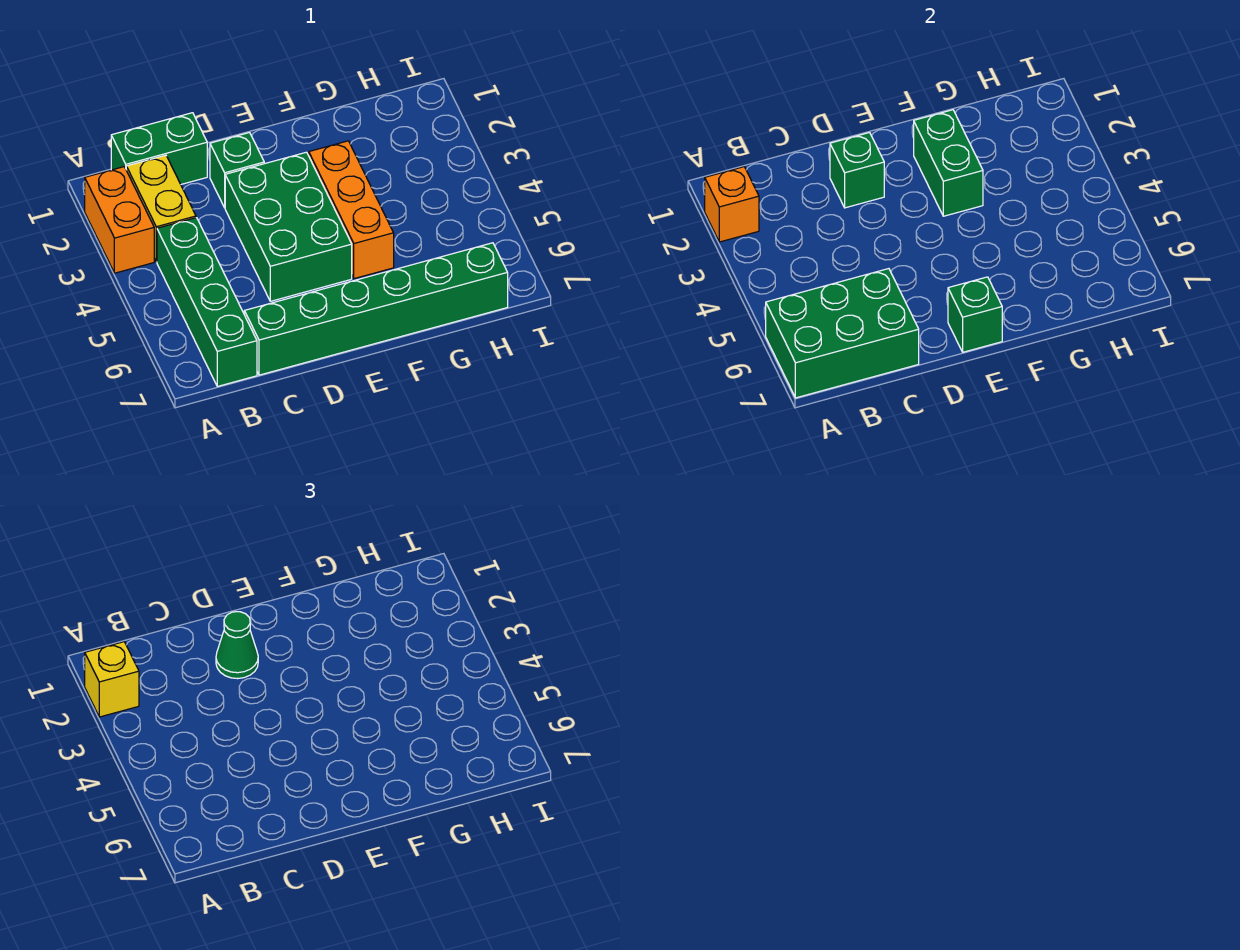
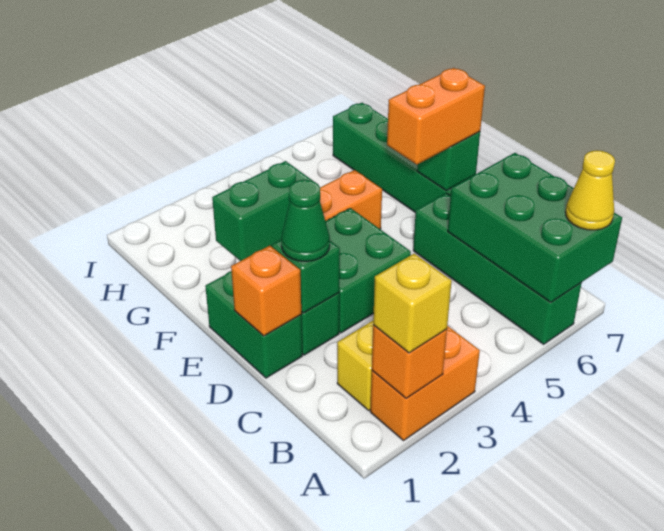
none -> yellow 1x1 cone [566,150,615,230]
green 1x2 brick [111,113,207,184] -> green 1x2 brick moved to [205,271,302,378]
green 1x4 brick [157,218,257,386] -> green 1x4 brick turned to [413,193,581,344]
none -> orange 1x1 brick [231,246,301,336]
green 2x3 brick [225,152,352,301] -> green 2x2 brick [325,208,411,333]
none -> orange 1x2 brick [387,68,485,165]

